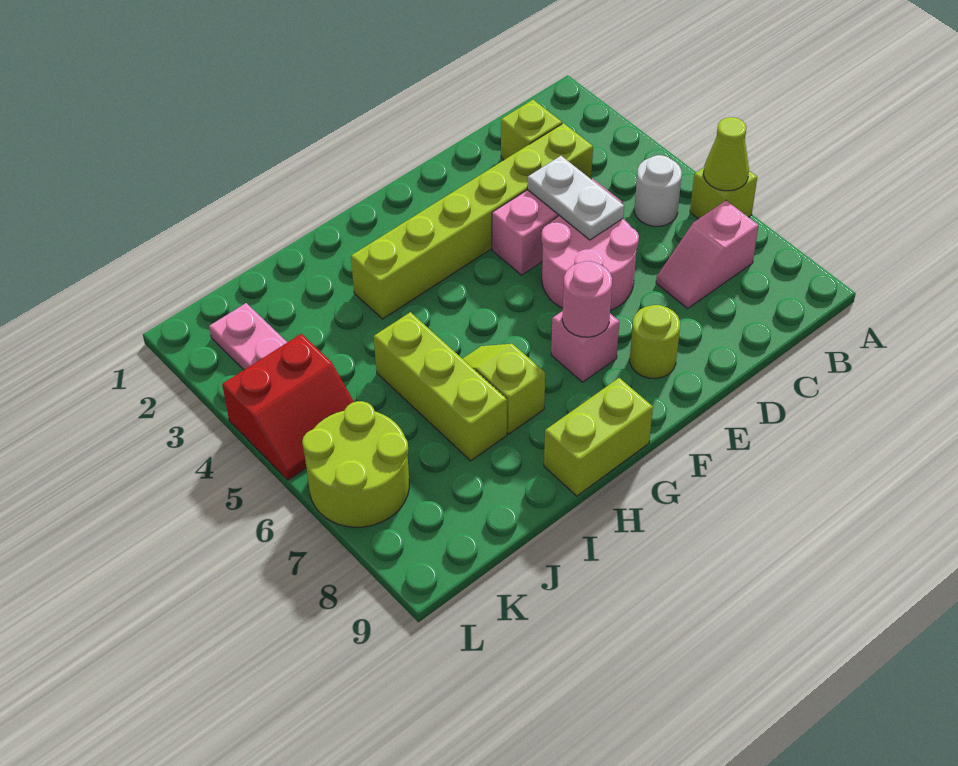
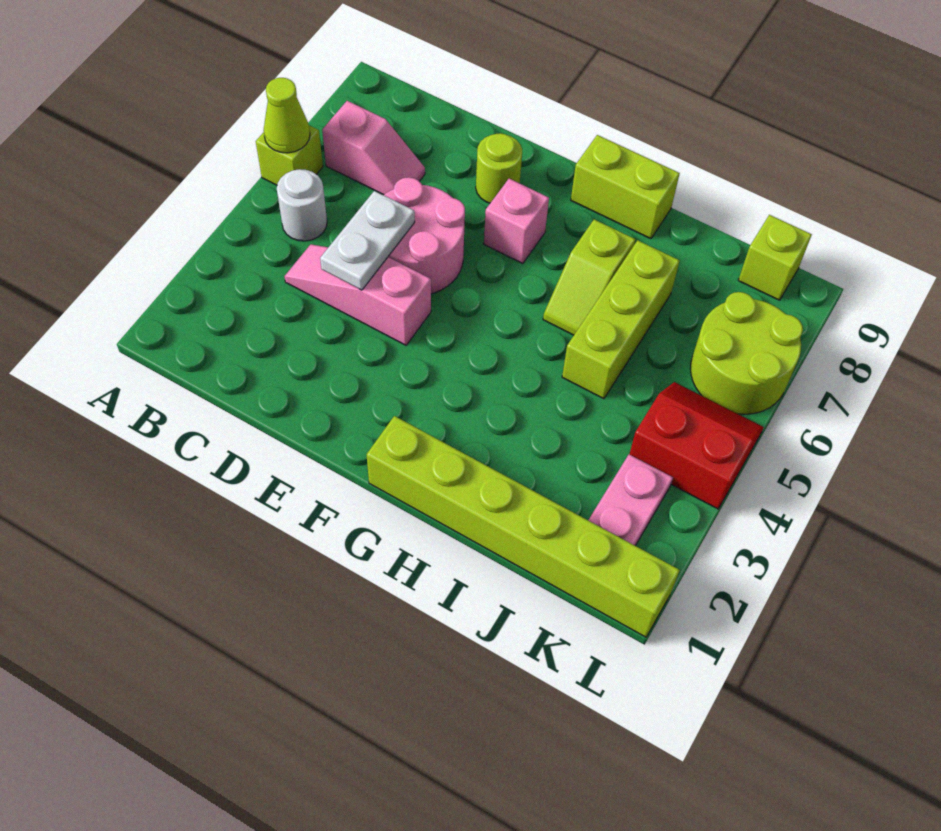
lime 1x1 brick [501,100,562,160] -> lime 1x1 brick moved to [738,215,812,300]
lime 1x6 brick [351,123,593,319] -> lime 1x6 brick moved to [367,416,680,637]
pink 1x1 round brick [562,261,612,337] -> none

